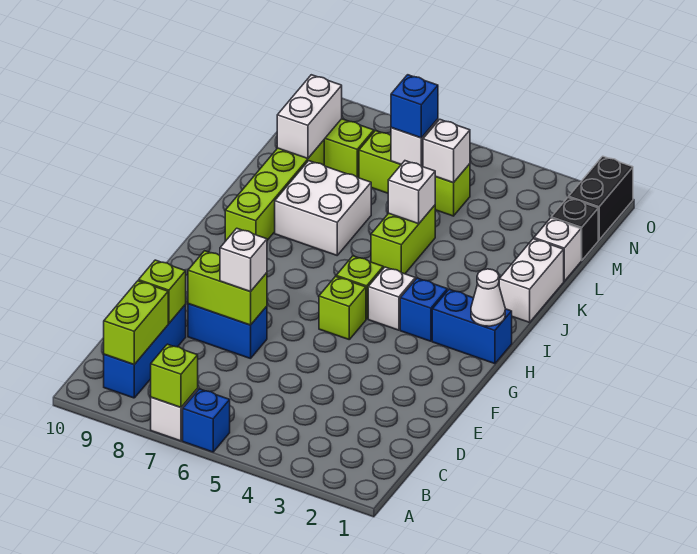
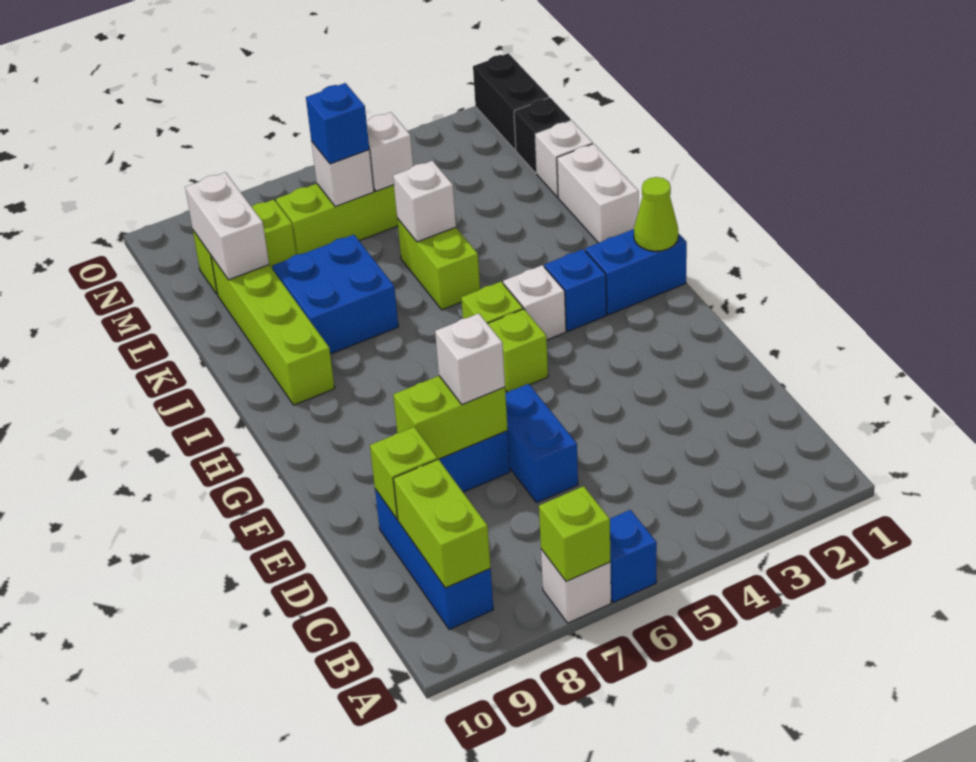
none -> blue 1x2 brick [505,384,578,503]
white 1x1 cone [471,269,505,326] -> lime 1x1 cone [634,177,678,251]
white 2x2 brick [275,161,371,255] -> blue 2x2 brick [272,235,398,354]

